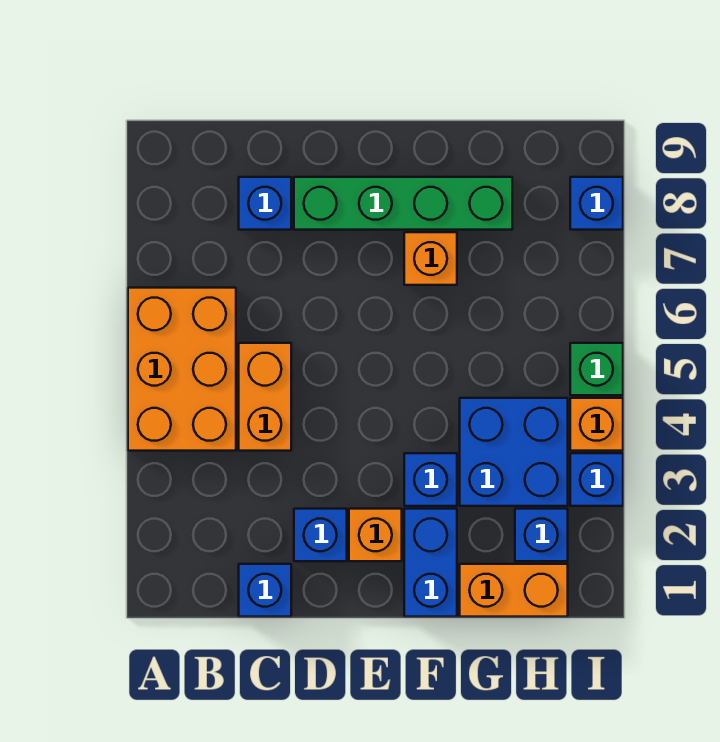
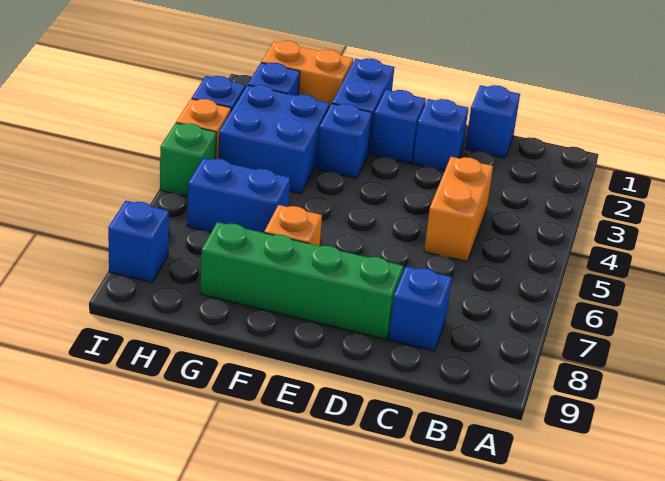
orange 2x3 brick [128,288,236,451] -> none
orange 1x1 brick [349,509,402,561] -> blue 1x1 brick [371,90,426,163]
none -> blue 1x2 brick [187,158,290,233]

